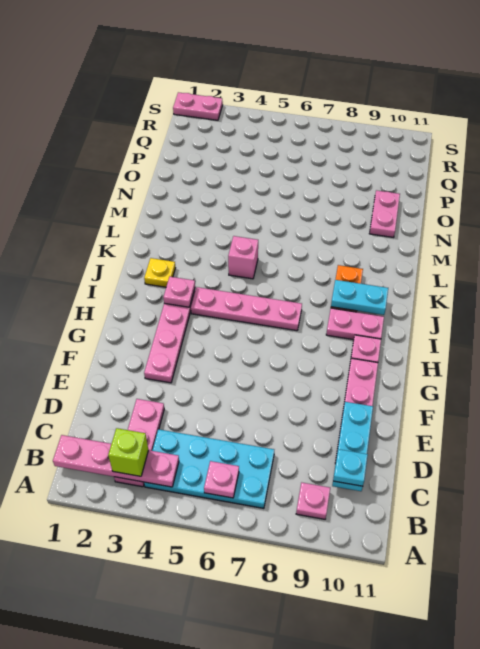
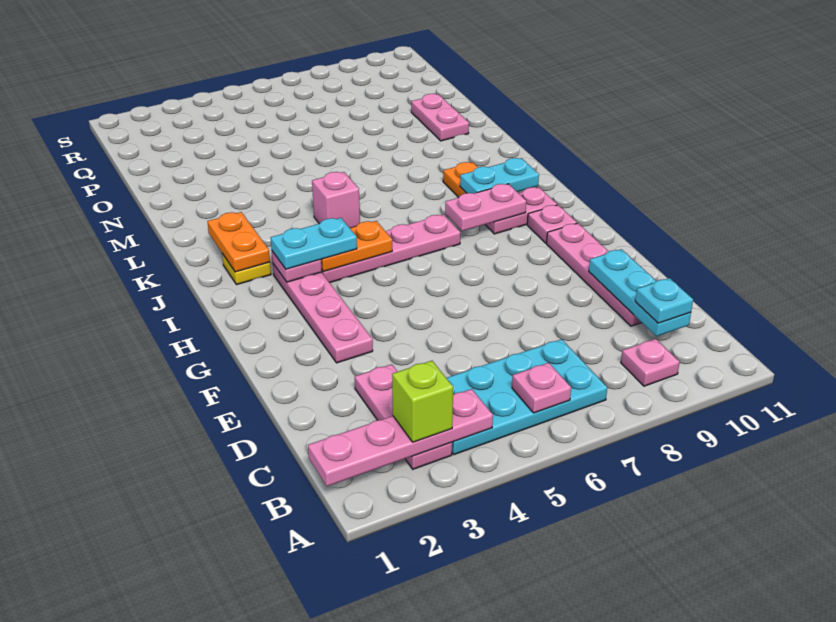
none -> cyan 1x2 plate [271,218,357,269]
none -> orange 1x2 plate [321,221,392,272]
none -> orange 1x2 plate [207,212,270,272]
pink 1x2 plate [173,92,223,120] -> pink 1x2 plate moved to [445,184,526,231]

